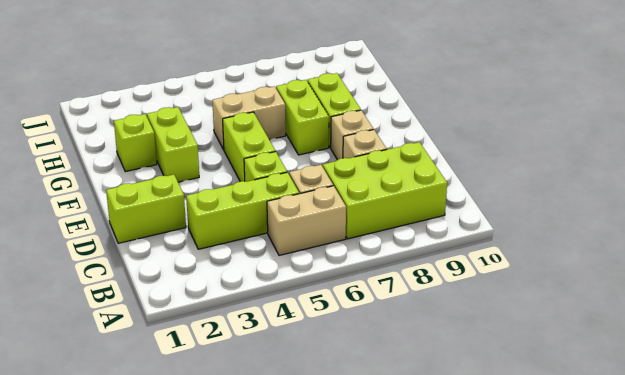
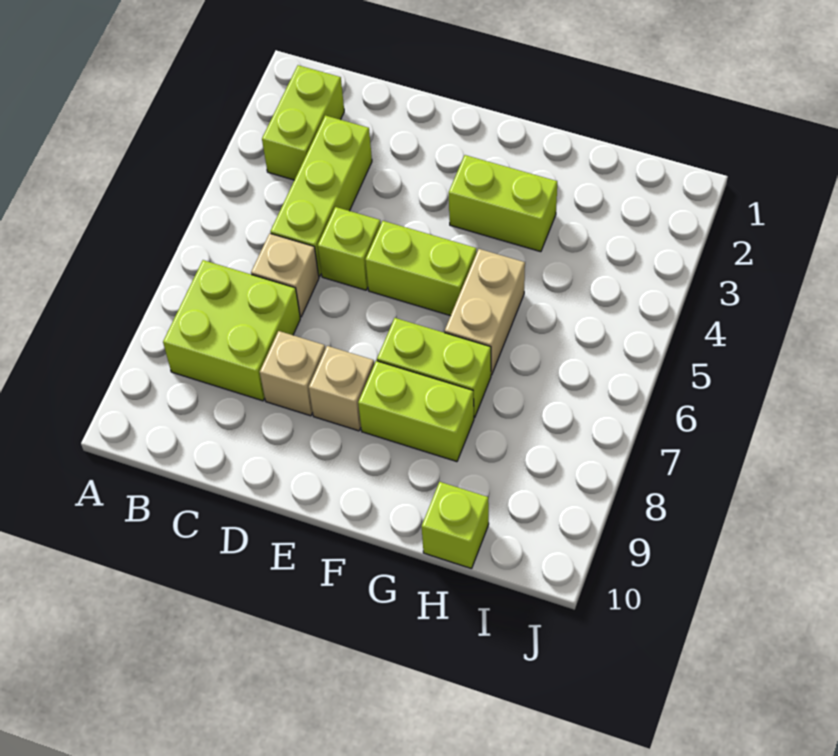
tan 1x2 brick [267,186,346,255] -> none
lime 2x3 brick [323,142,447,239] -> lime 2x2 brick [163,260,300,401]
lime 1x2 brick [106,175,186,243] -> lime 1x2 brick moved to [262,65,344,180]
lime 1x1 brick [114,114,157,172] -> lime 1x1 brick moved to [422,482,489,569]

